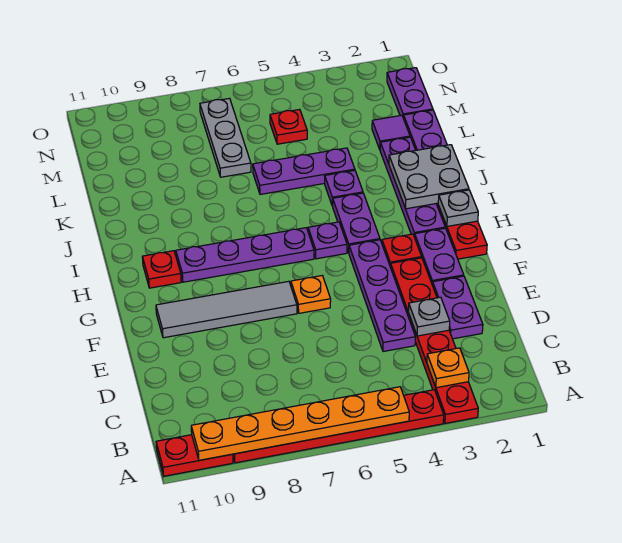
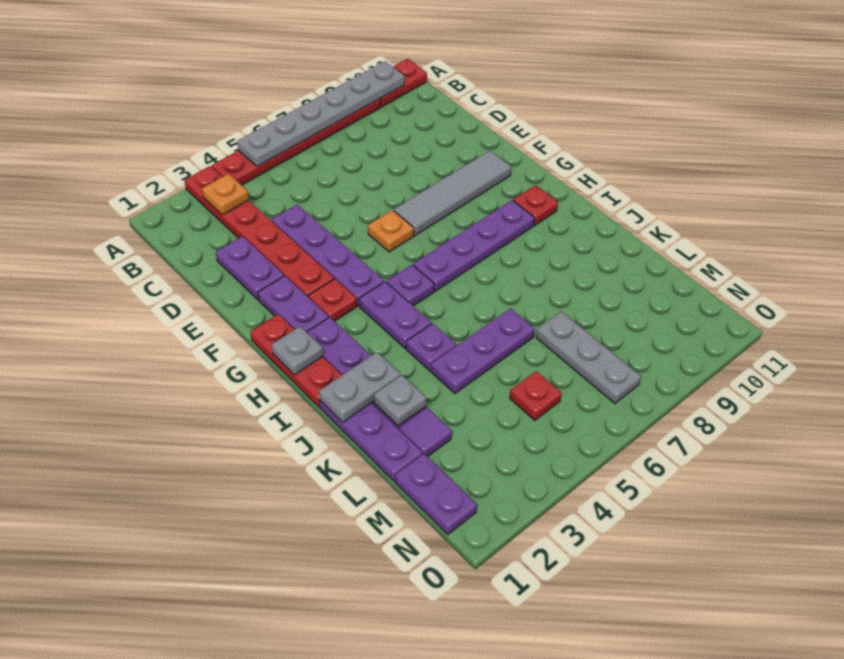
orange 1x6 plate [191,387,409,460] -> grey 1x6 plate [237,61,404,166]
grey 1x1 plate [408,297,450,336] -> grey 1x1 plate moved to [374,375,426,426]
grey 2x2 plate [389,145,469,209] -> grey 1x2 plate [319,352,401,422]

